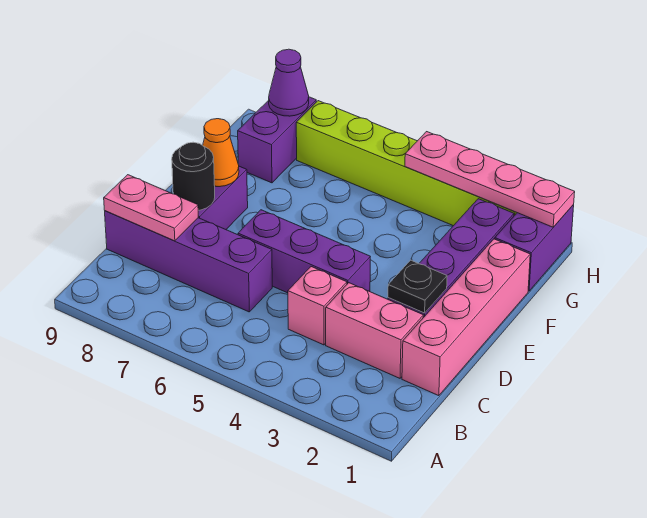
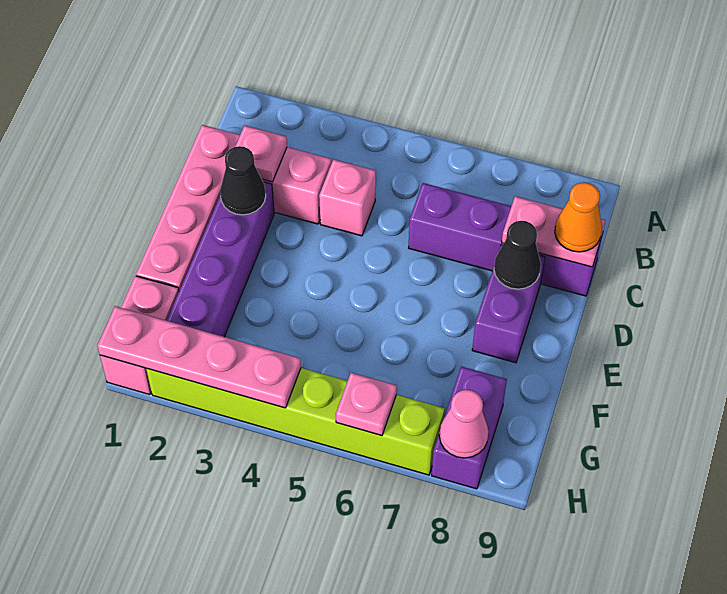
none -> pink 1x1 plate [235,126,287,182]
black 1x1 plate [388,260,447,313] -> black 1x1 cone [220,146,266,215]
purple 1x3 brick [238,210,370,293] -> none
black 1x1 round brick [172,142,215,210] -> black 1x1 cone [494,221,541,289]
orange 1x1 cone [203,119,239,187] -> orange 1x1 cone moved to [555,183,602,252]
purple 1x2 brick [495,205,574,291] -> pink 1x2 brick [100,276,179,395]
none -> pink 1x1 plate [336,373,397,436]
purple 1x1 cone [269,49,309,116] -> pink 1x1 cone [439,390,488,458]

